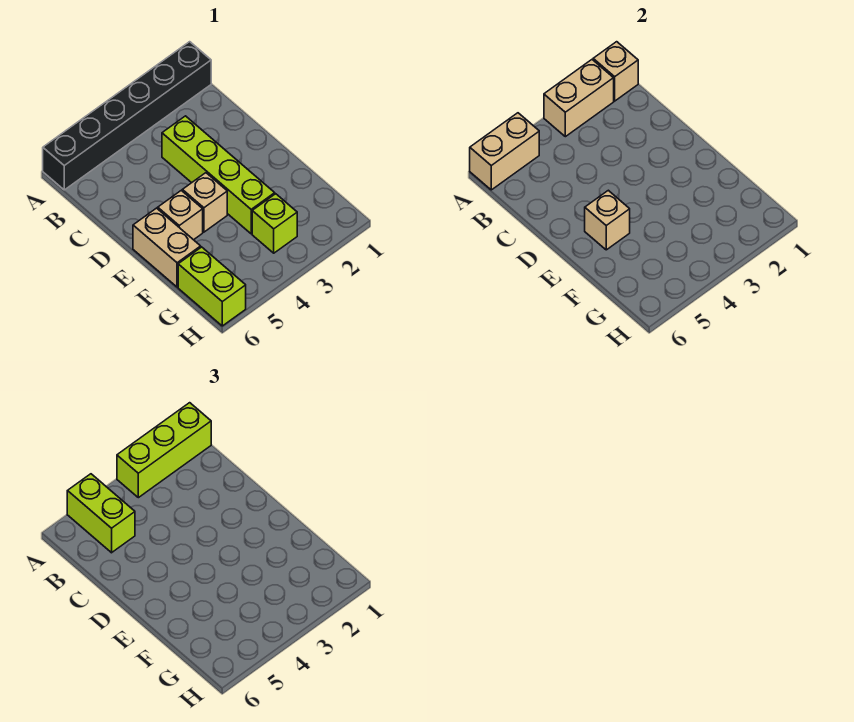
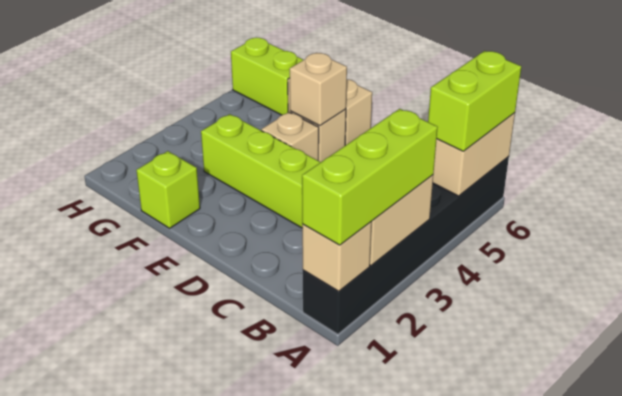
lime 1x2 brick [67,474,135,553] -> lime 1x2 brick turned to [428,51,521,151]
lime 1x1 brick [252,194,297,253] -> lime 1x1 brick moved to [136,151,200,228]

